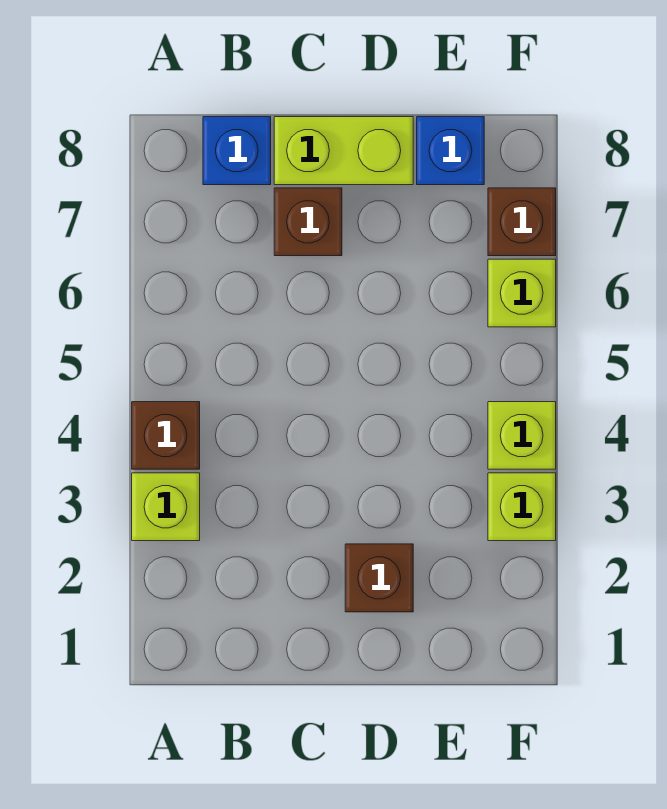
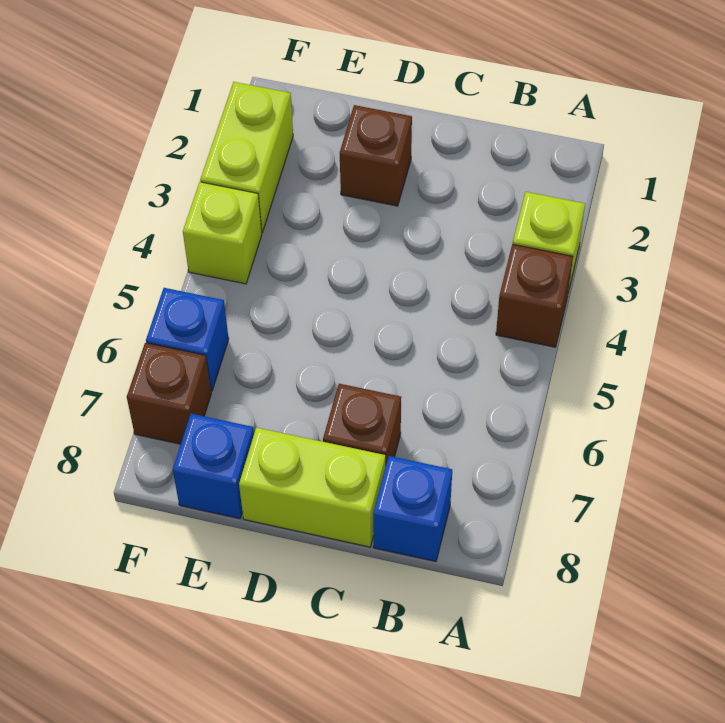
lime 1x1 brick [488,473,556,541] -> lime 1x2 brick [200,82,293,232]
lime 1x1 brick [488,259,556,327] -> blue 1x1 brick [146,288,229,391]

